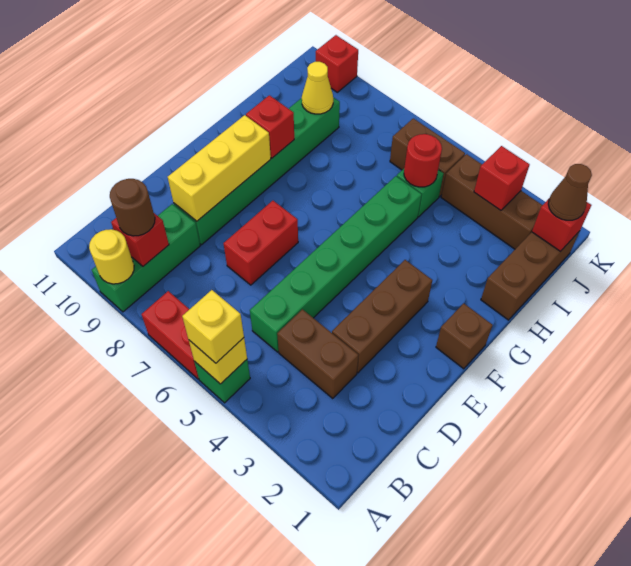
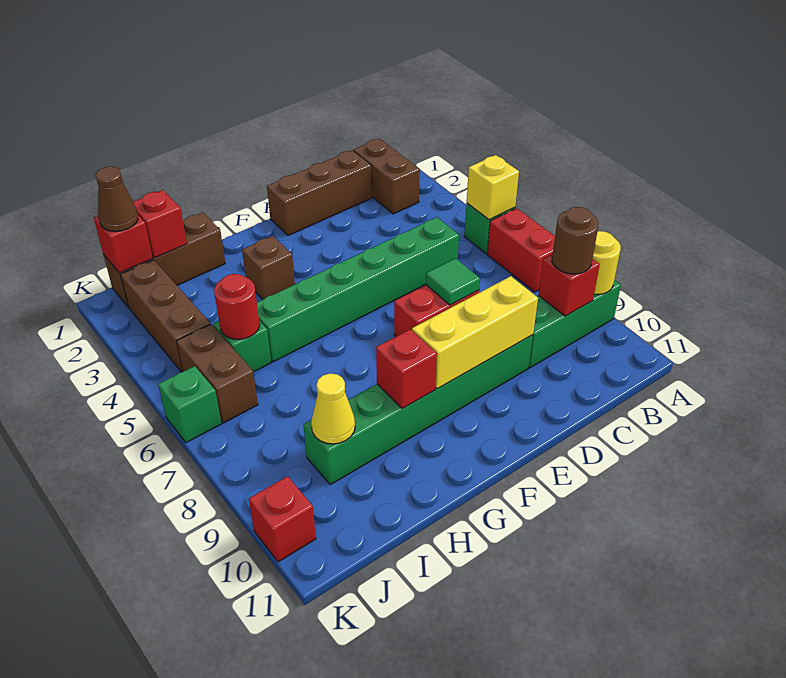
yellow 1x1 brick [182,290,244,363] -> none
brown 1x2 brick [277,310,358,398] -> brown 1x2 brick moved to [354,139,420,214]
brown 1x3 brick [332,260,432,373] -> brown 1x3 brick moved to [267,150,372,235]
none -> green 1x1 tile [426,258,480,305]
brown 1x1 brick [436,303,493,369] -> brown 1x1 brick moved to [242,236,295,300]
red 1x1 brick [474,146,530,210] -> red 1x1 brick moved to [133,190,187,257]
none -> green 1x1 brick [158,366,222,442]

